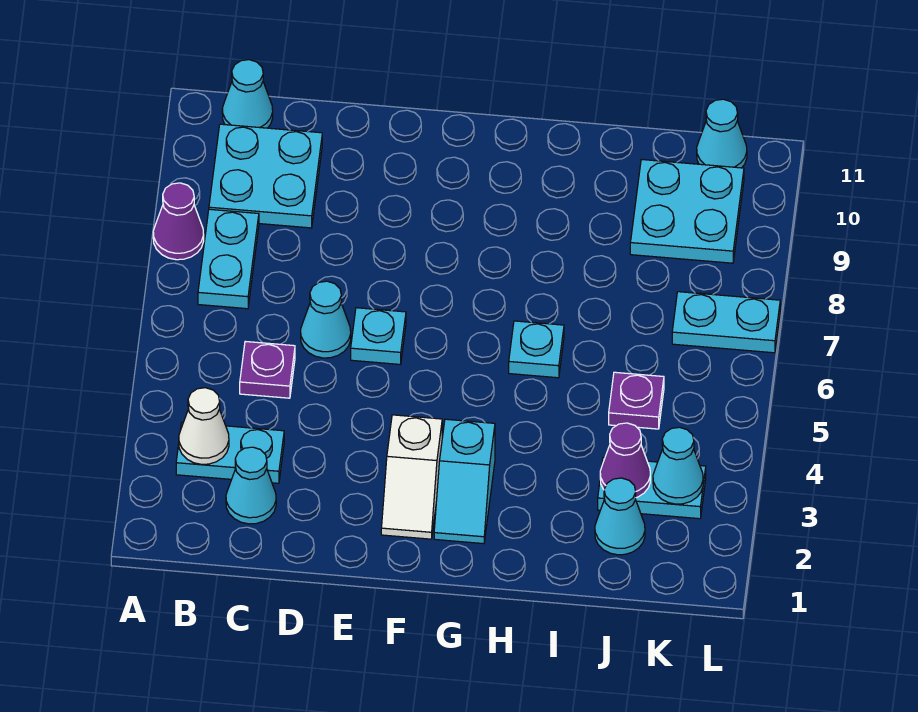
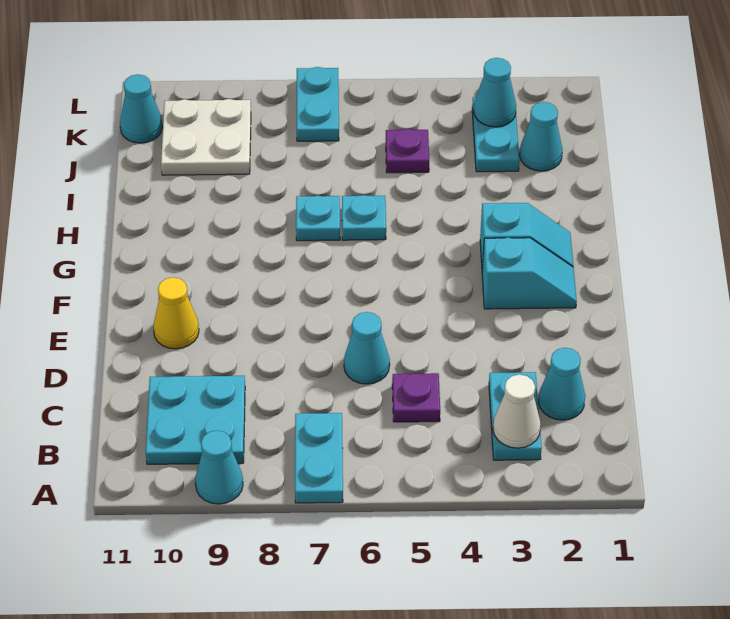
purple 1x1 cone [153,183,204,260] -> none
cyan 1x2 plate [198,209,259,309] -> cyan 1x2 plate turned to [295,413,343,503]
cyan 1x1 cone [222,60,273,128] -> cyan 1x1 cone moved to [195,430,243,504]
cyan 1x1 plate [351,308,406,364] -> cyan 1x1 plate moved to [296,196,340,241]
none -> yellow 1x1 cone [153,277,199,349]
white 1x2 slope [381,415,442,539] -> cyan 1x2 slope [482,238,577,309]
purple 1x1 cone [600,423,650,498] -> none
cyan 2x2 plate [630,159,744,263] -> white 2x2 plate [161,99,251,175]

